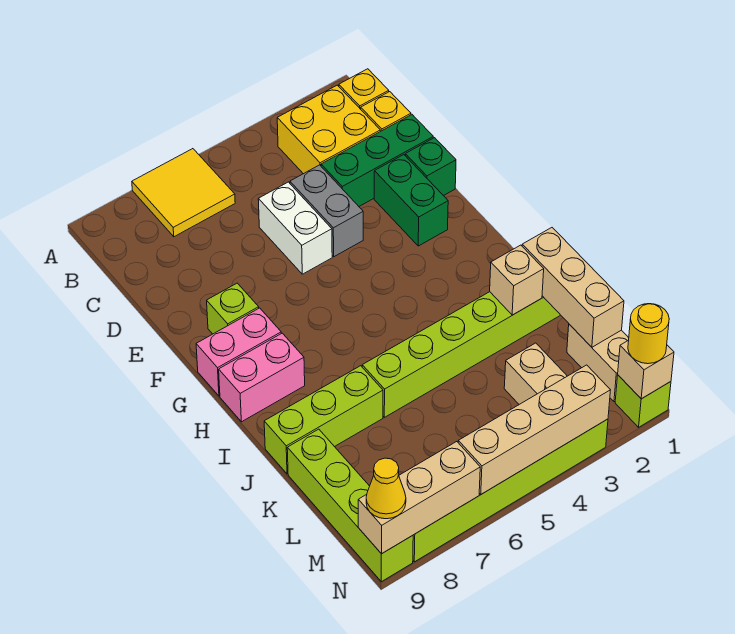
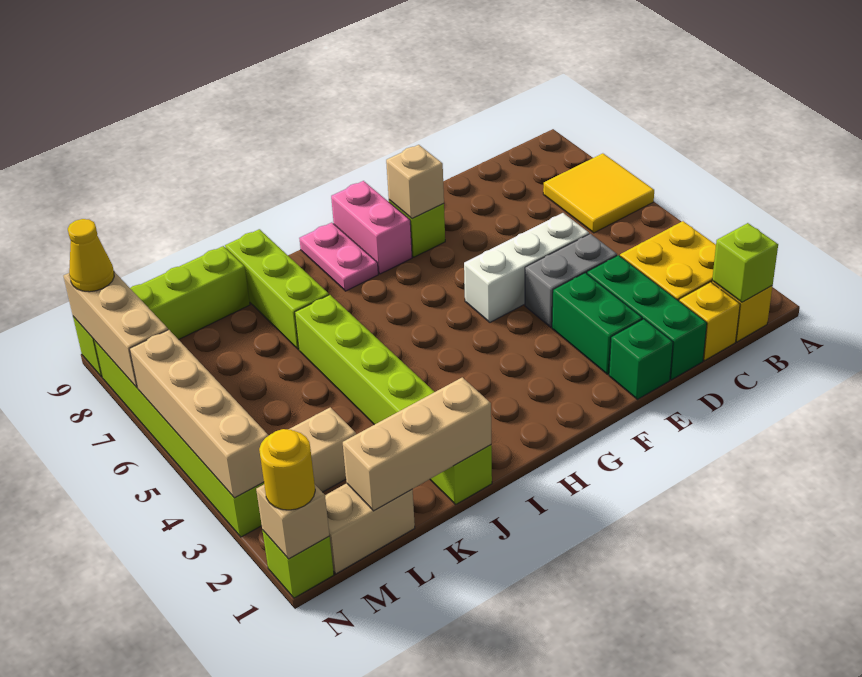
none -> lime 1x1 brick [712,223,778,302]
white 1x2 brick [258,182,332,274] -> white 1x3 brick [464,213,589,322]
green 1x2 brick [374,155,448,246] -> green 1x2 brick turned to [552,273,642,374]
pink 1x2 brick [219,333,305,422] -> pink 1x2 plate [299,223,378,291]
tan 1x1 brick [490,245,544,315] -> tan 1x1 brick moved to [386,145,444,219]

